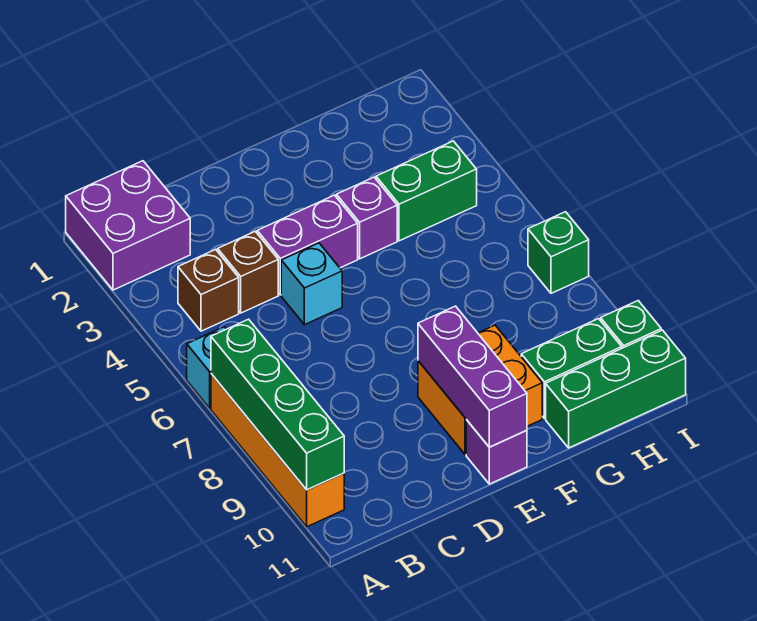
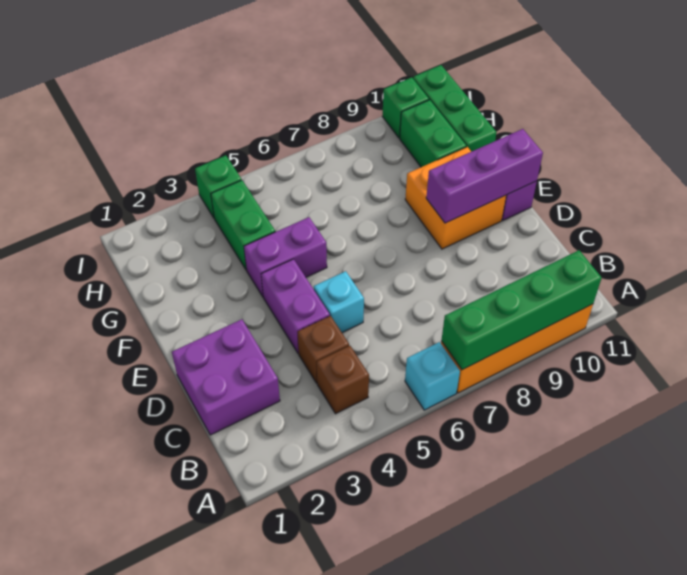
purple 2x2 brick [66,161,190,290] -> purple 2x2 brick moved to [172,319,280,435]
purple 1x1 brick [336,177,397,259] -> purple 1x2 brick [244,217,327,296]
green 1x1 brick [528,212,589,293] -> green 1x1 brick moved to [195,155,242,218]

